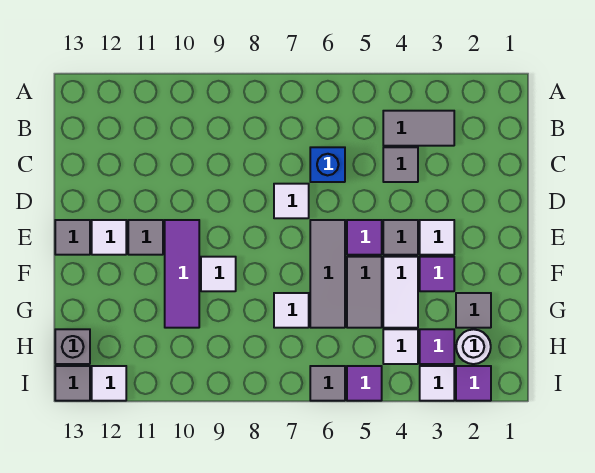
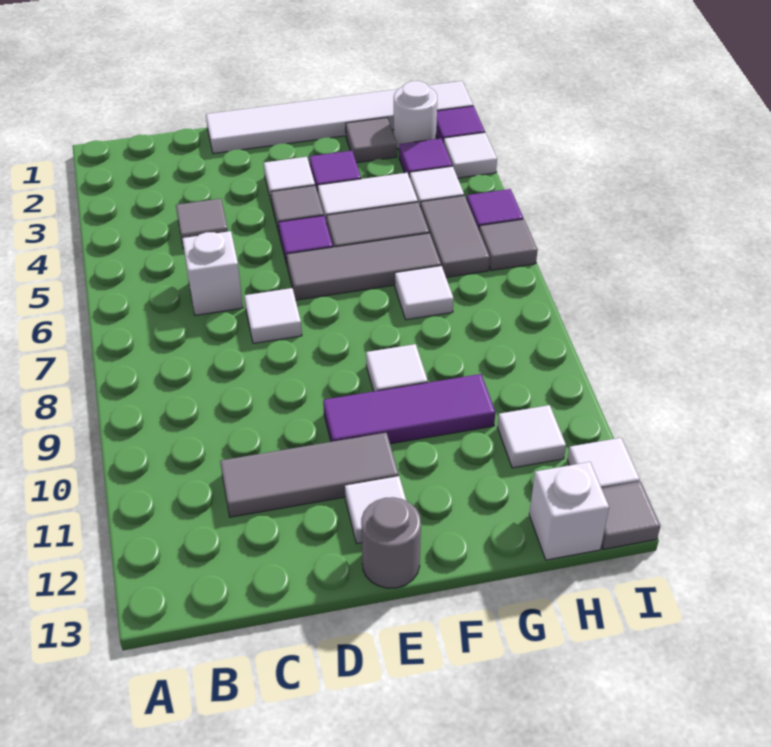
grey 1x2 tile [383,111,454,146] -> grey 1x2 tile moved to [420,196,490,277]
blue 1x1 brick [310,147,345,182] -> white 1x1 brick [182,231,243,315]
none -> white 1x6 tile [206,81,473,154]
grey 1x1 tile [128,220,163,255] -> grey 1x3 tile [220,433,399,517]
grey 1x1 tile [55,220,90,255] -> grey 1x1 round brick [361,497,421,588]
none -> white 1x1 tile [497,405,566,468]
grey 1x1 brick [55,329,90,364] -> white 1x1 brick [529,462,609,560]

